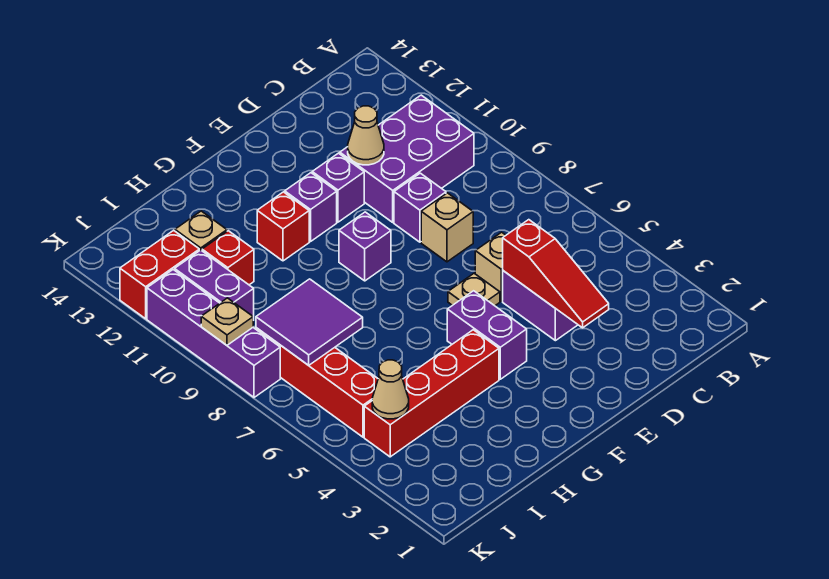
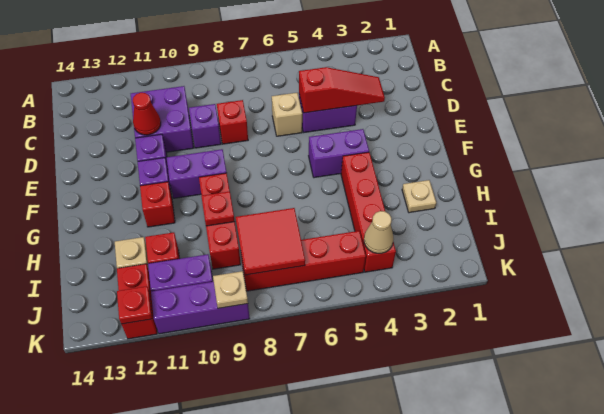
purple 2x3 brick [340,95,474,222] -> purple 2x2 brick [131,86,194,152]
tan 1x1 brick [421,193,473,262] -> red 1x1 brick [217,100,248,144]
tan 1x1 cone [348,106,384,165] -> red 1x1 cone [133,93,161,135]
tan 1x1 plate [448,273,500,306] -> tan 1x1 plate moved to [402,180,436,213]
purple 1x1 brick [339,212,391,281] -> purple 1x2 brick [167,149,226,198]
none -> red 1x3 brick [199,173,241,269]
none -> red 1x1 plate [201,191,235,226]
purple 2x2 tile [256,279,363,365] -> red 2x2 tile [236,208,305,275]
purple 1x4 brick [147,270,280,397] -> purple 1x3 brick [151,282,250,334]
none -> red 1x1 plate [117,286,152,324]

